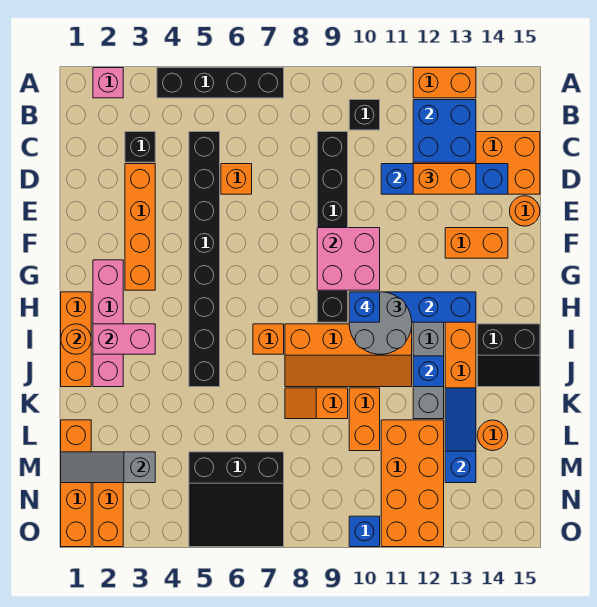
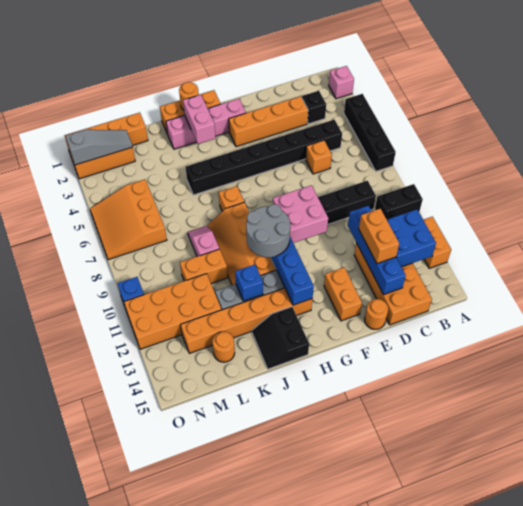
black 1x1 brick [349,100,380,130] -> black 1x2 brick [375,184,423,219]
blue 1x1 brick [349,292,380,322] -> none
orange 1x2 slope [285,388,348,419] -> pink 1x2 slope [188,226,219,256]
blue 1x3 slope [445,388,476,483] -> none
grey 1x3 slope [61,452,155,483] -> grey 1x3 slope turned to [66,130,133,165]
black 3x3 slope [189,452,284,547] -> orange 3x3 slope [90,179,167,260]

